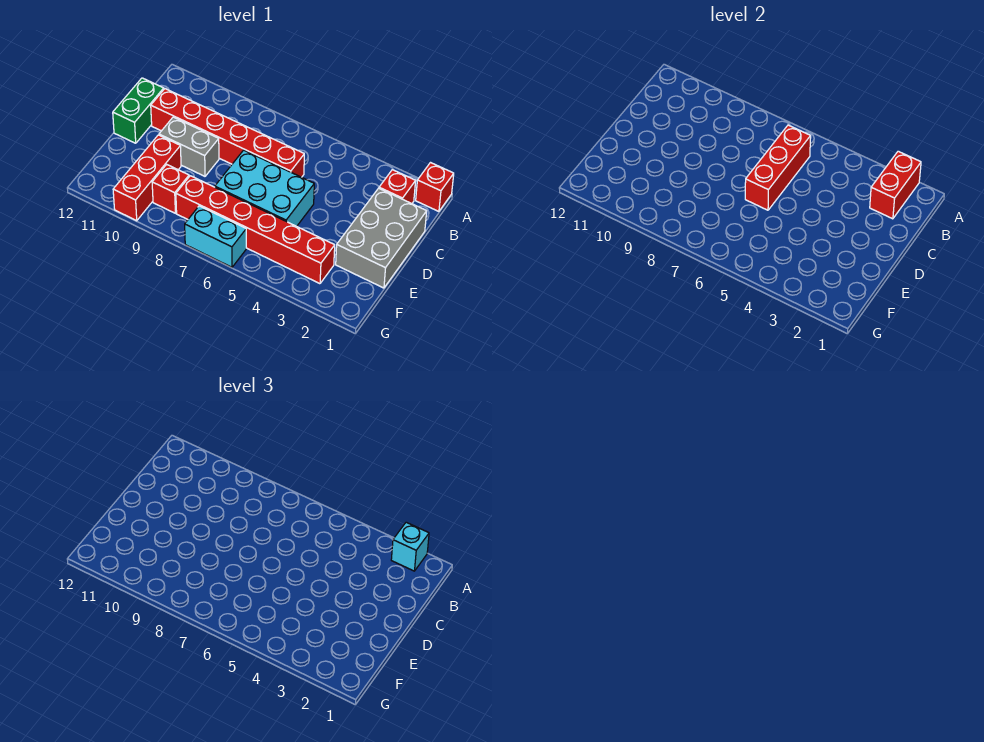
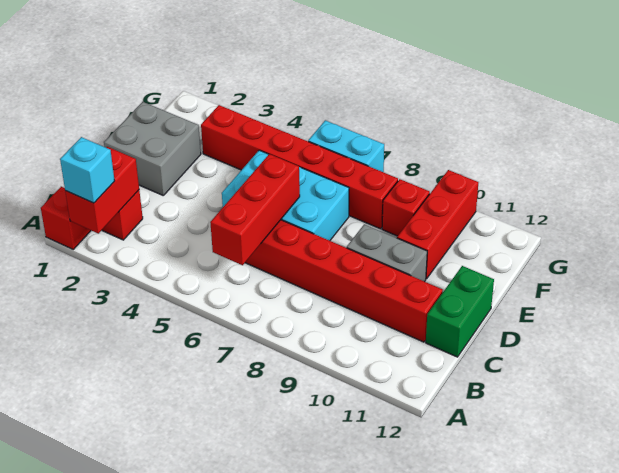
grey 2x3 brick [336,188,427,288] -> grey 2x2 brick [104,102,201,195]

